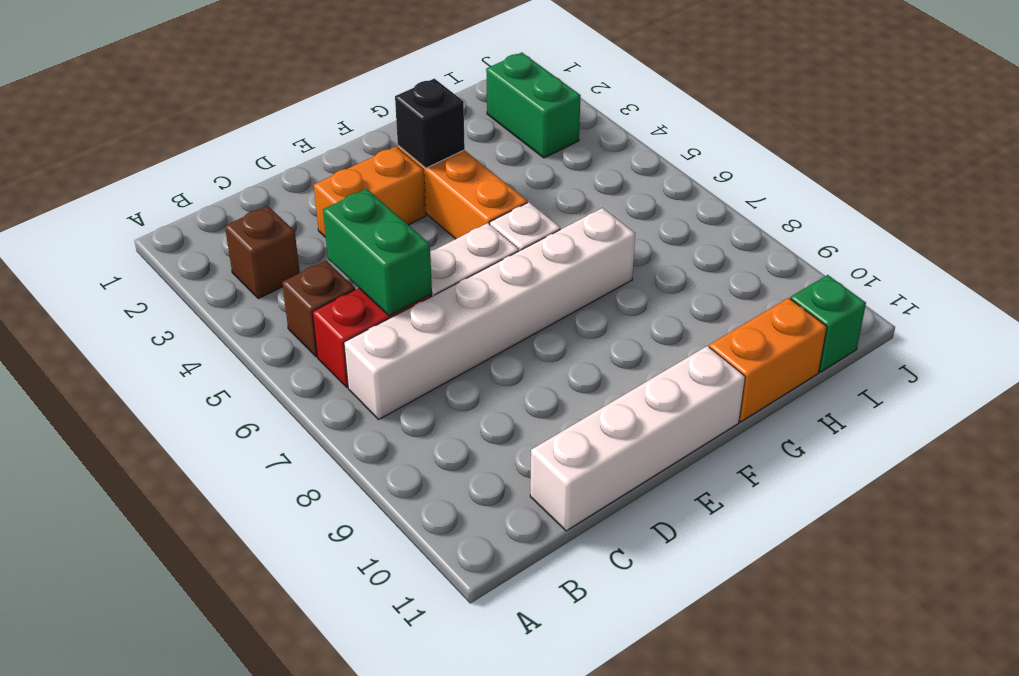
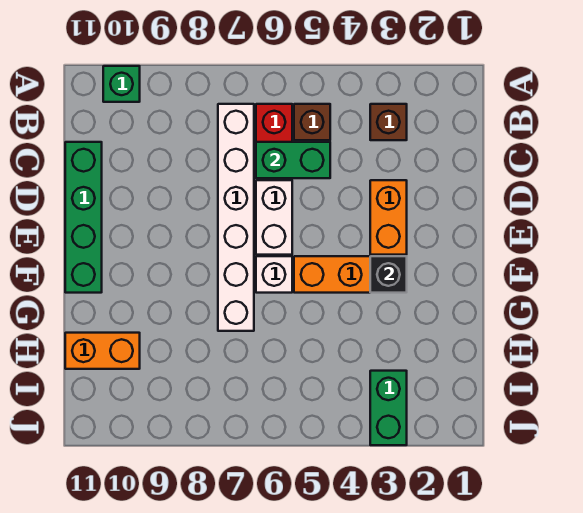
white 1x4 brick [530,346,745,531] -> green 1x4 brick [65,142,102,293]
orange 1x2 brick [709,298,827,422] -> orange 1x2 brick turned to [65,333,140,369]
green 1x2 brick [486,53,581,158] -> green 1x2 brick turned to [370,371,407,445]
green 1x1 brick [790,275,866,372] -> green 1x1 brick moved to [103,66,140,102]

